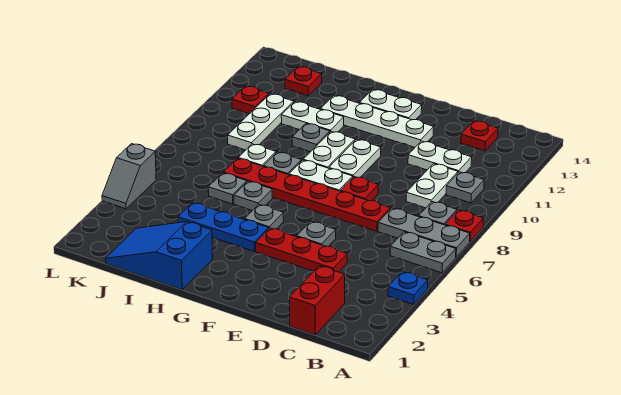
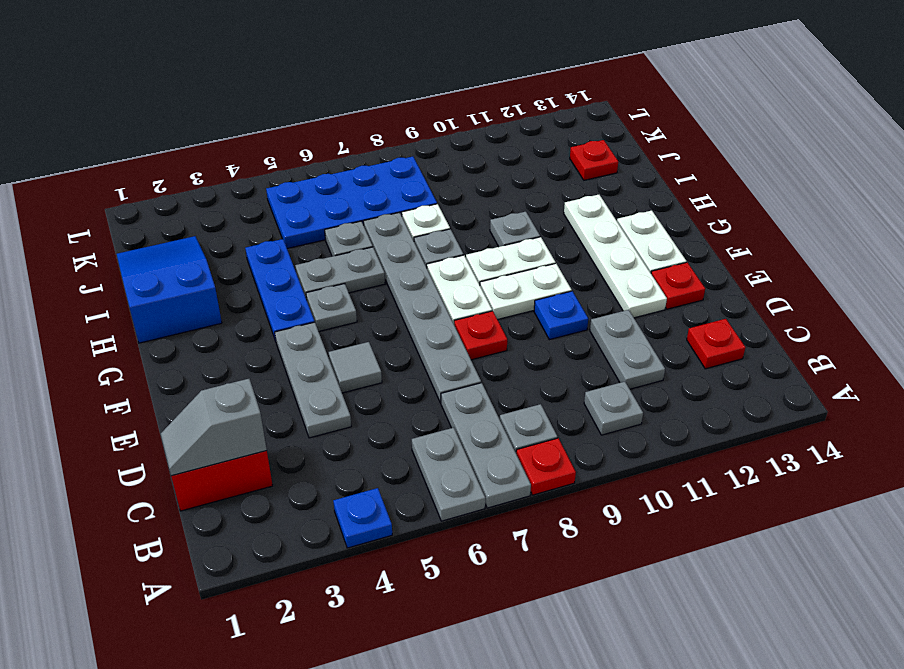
white 1x2 plate [406,164,458,208] -> none
white 1x2 plate [408,141,472,173] -> grey 1x2 plate [590,310,665,389]
red 1x3 plate [256,228,347,272] -> grey 1x3 plate [275,322,351,438]
red 1x6 plate [223,158,390,231] -> grey 1x6 plate [363,212,481,403]
grey 1x1 plate [297,221,336,246] -> grey 1x1 tile [329,342,382,393]
none -> blue 1x1 plate [534,291,588,340]
grey 1x1 plate [234,181,272,211] -> grey 1x2 plate [295,247,385,300]
white 1x2 plate [281,102,344,132] -> none
none -> blue 2x4 plate [266,157,437,249]
white 1x3 plate [228,94,294,150] -> none
red 1x1 plate [232,86,269,114] -> red 1x1 plate moved to [651,262,705,309]
grey 1x2 slope [102,144,156,209] -> grey 1x2 slope moved to [161,379,267,476]

